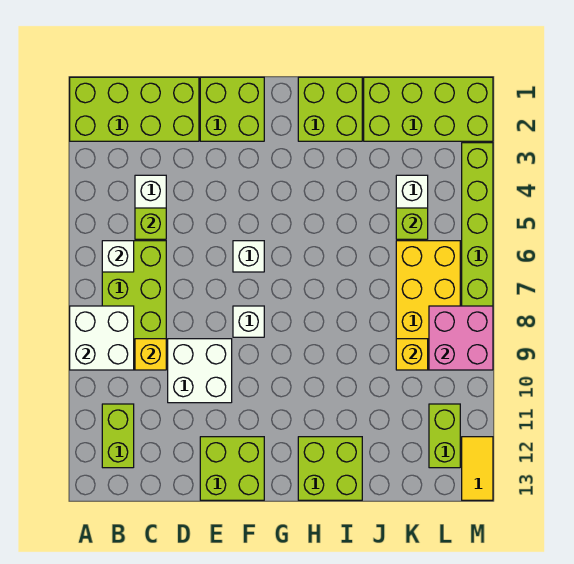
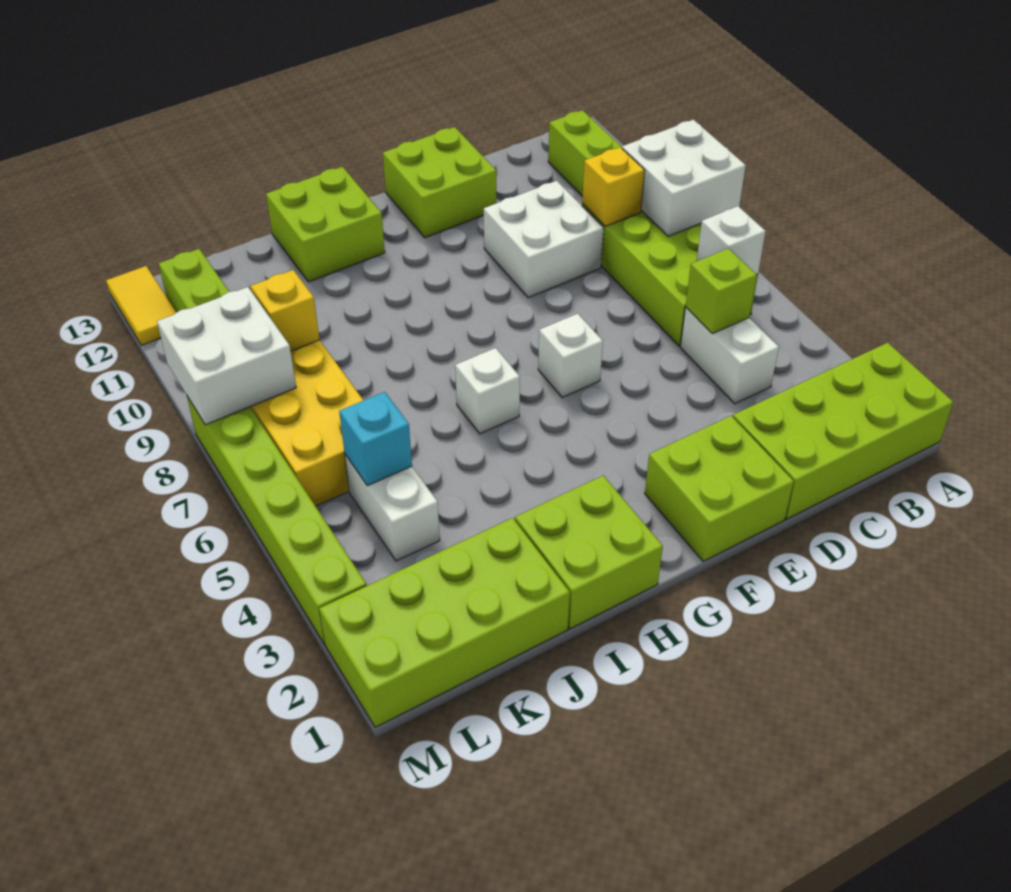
white 1x1 brick [233,306,264,337] -> white 1x1 brick moved to [455,348,520,434]
lime 1x1 brick [396,208,428,239] -> cyan 1x1 brick [339,392,412,486]
pink 2x2 brick [429,306,493,370] -> white 2x2 brick [157,287,296,425]

